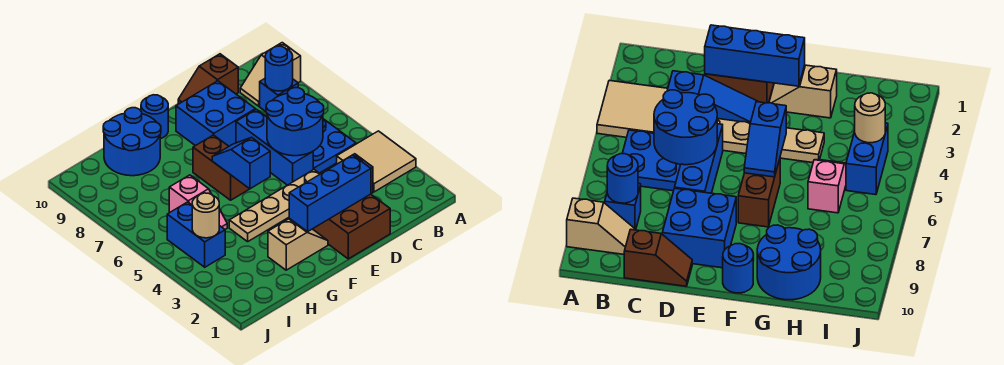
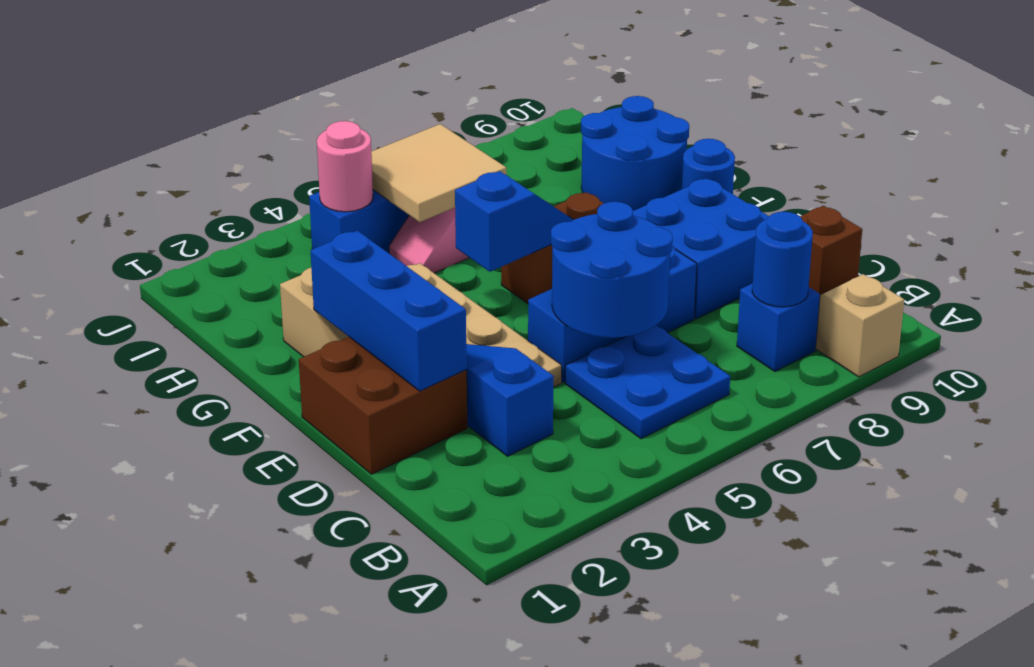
tan 2x2 tile [337,131,416,192] -> tan 2x2 tile moved to [371,124,506,222]
tan 1x1 round brick [192,193,219,238] -> pink 1x1 round brick [317,121,373,212]

